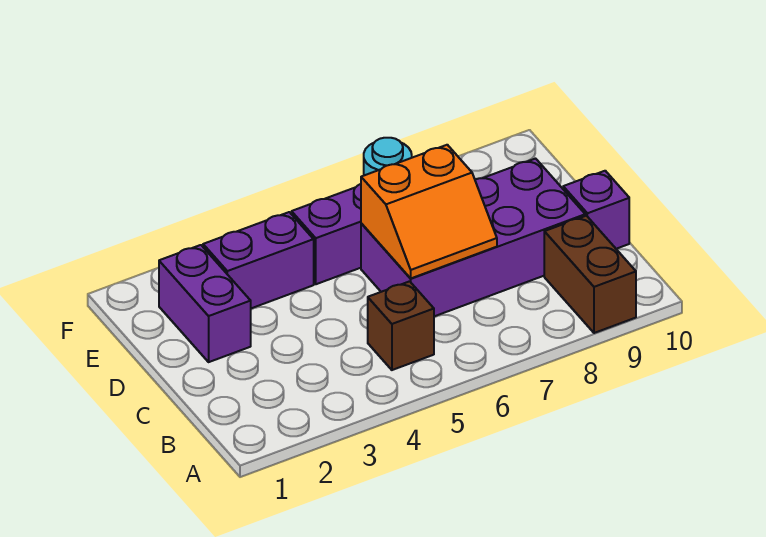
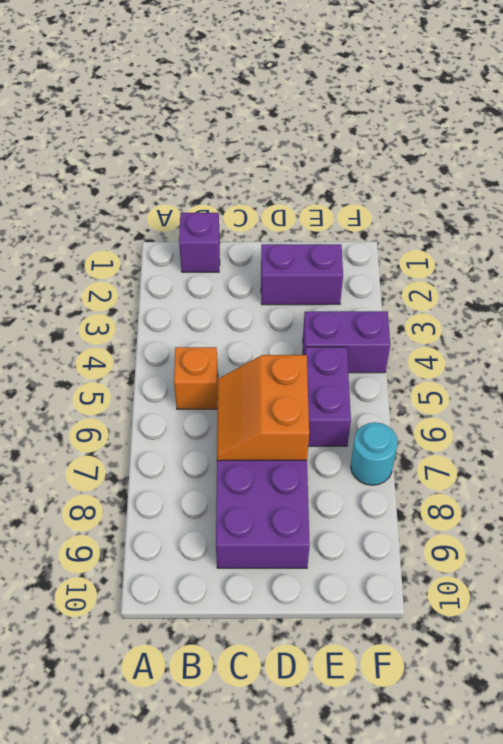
brown 1x2 brick [544,216,636,333] -> none
brown 1x1 brick [368,281,434,370] -> orange 1x1 brick [174,347,218,409]
purple 1x1 brick [563,171,629,249] -> purple 1x1 brick moved to [179,213,220,272]
purple 1x2 brick [203,212,314,308] -> purple 1x2 brick turned to [303,311,390,373]

